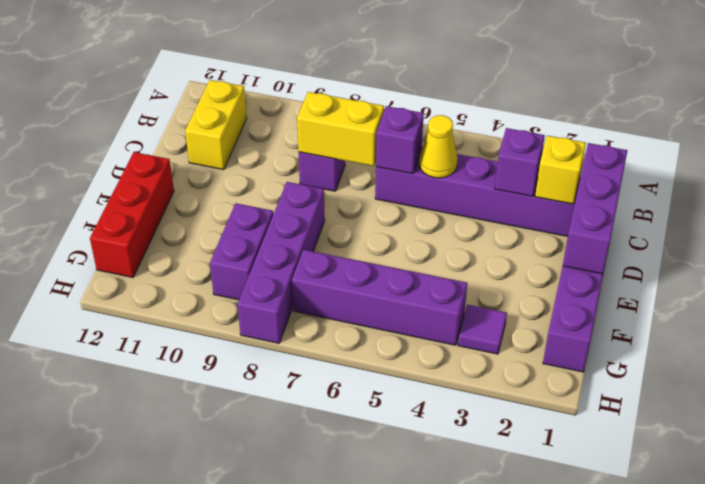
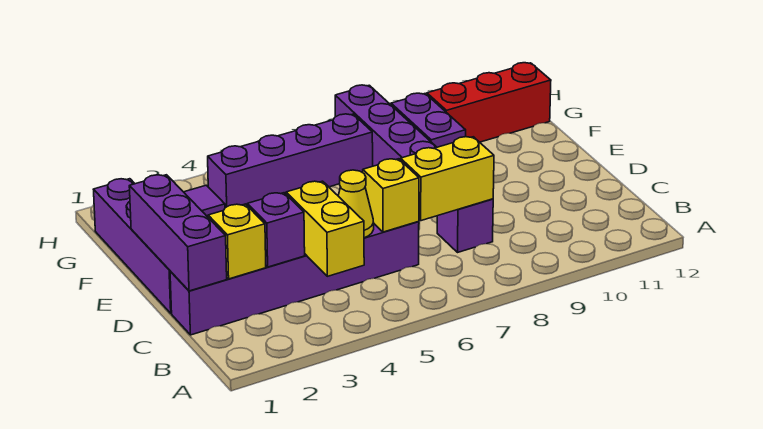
yellow 1x2 brick [185,80,247,170] -> yellow 1x2 brick moved to [286,181,364,276]
purple 1x1 brick [376,106,424,174] -> yellow 1x1 brick [363,159,419,232]
red 1x3 brick [90,152,174,278] -> red 1x3 brick turned to [427,63,551,142]

